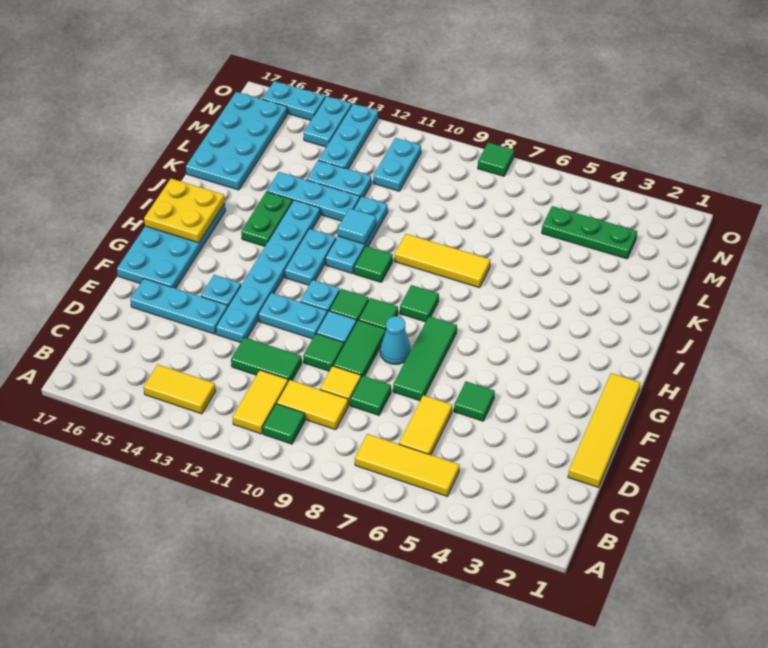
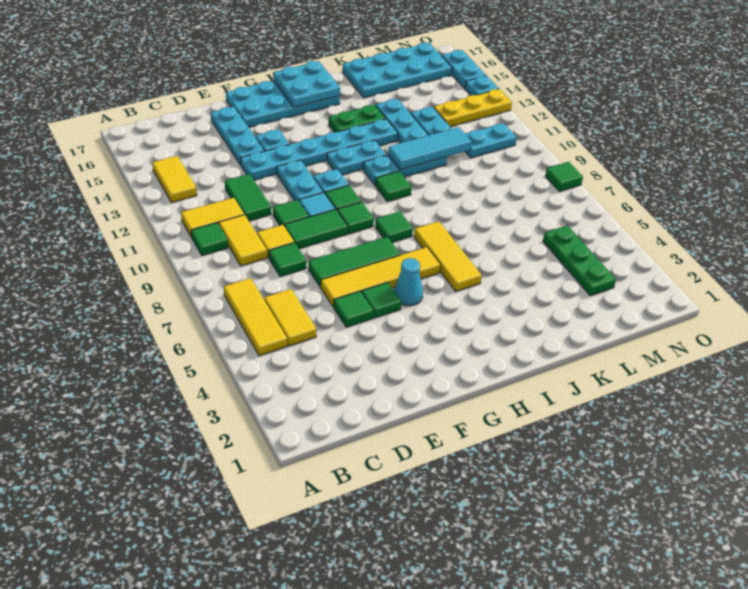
yellow 1x2 tile [399,395,452,455] -> yellow 1x2 tile turned to [264,289,316,346]
yellow 1x4 tile [568,373,640,487] -> yellow 1x4 tile moved to [321,247,441,307]
none -> green 1x1 tile [362,283,401,318]
cyan 1x1 cone [380,316,411,364] -> cyan 1x1 cone moved to [394,258,423,306]
yellow 2x2 plate [144,179,225,243] -> cyan 2x2 plate [273,61,340,107]
yellow 1x3 tile [395,234,490,288] -> yellow 1x3 tile moved to [414,221,482,291]
cyan 1x1 tile [338,208,376,244] -> cyan 1x3 tile [388,127,472,170]
cyan 1x3 plate [319,104,378,169] -> yellow 1x3 plate [434,89,512,127]
cyan 1x2 plate [304,96,352,147] -> cyan 1x1 plate [465,76,499,95]

